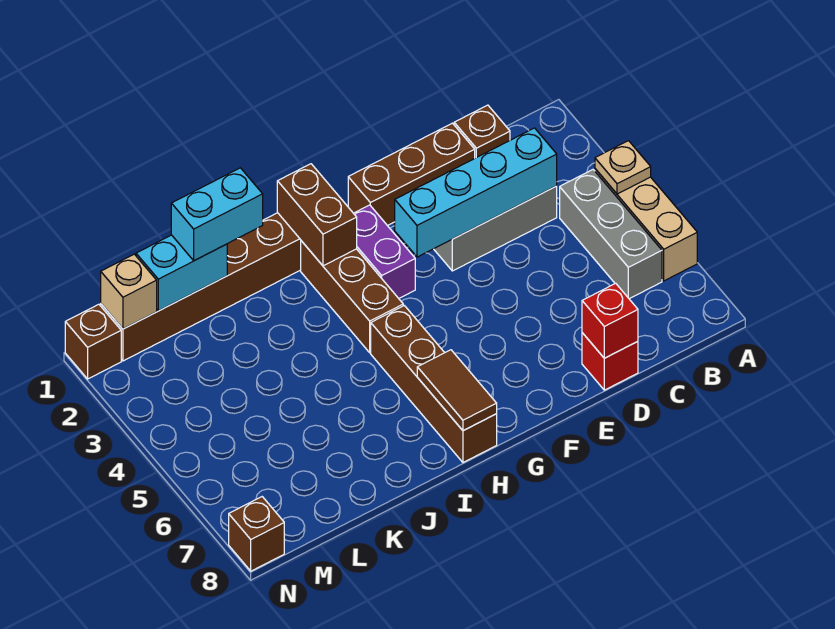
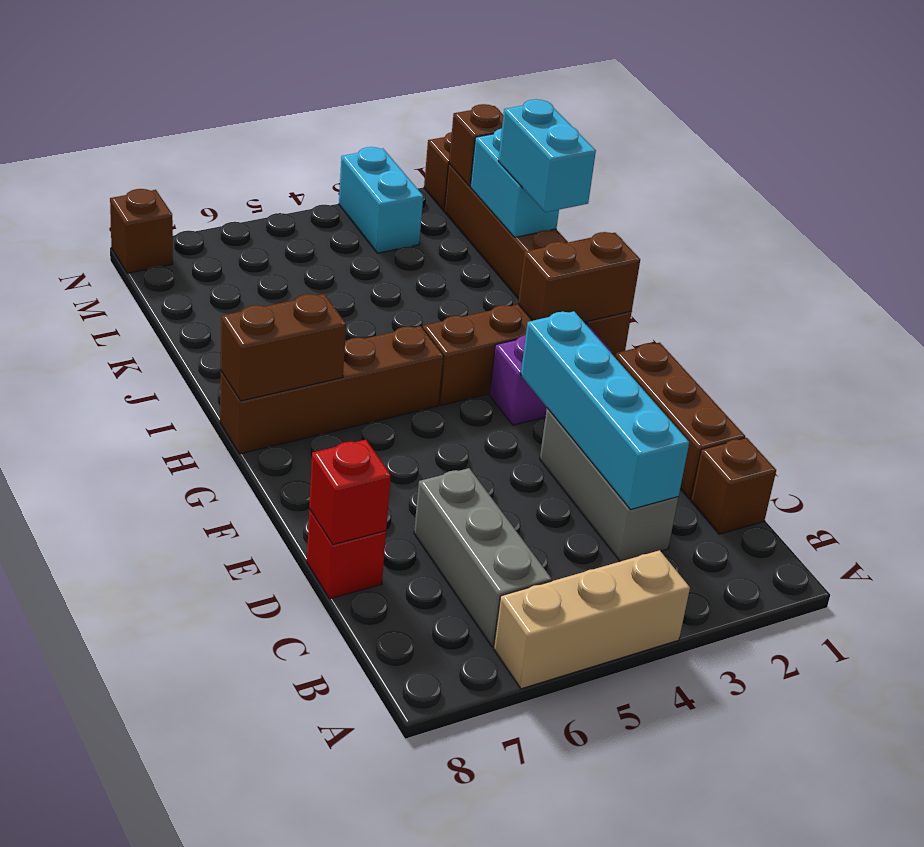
tan 1x1 plate [595,141,651,194] -> none
grey 1x3 brick [560,170,662,299] -> grey 1x3 brick turned to [414,468,552,647]
brown 1x2 tile [417,350,497,431] -> brown 1x2 brick [221,294,346,401]
tan 1x1 brick [101,254,157,329] -> brown 1x1 brick [449,104,503,186]
none -> cyan 1x2 brick [339,147,423,253]

